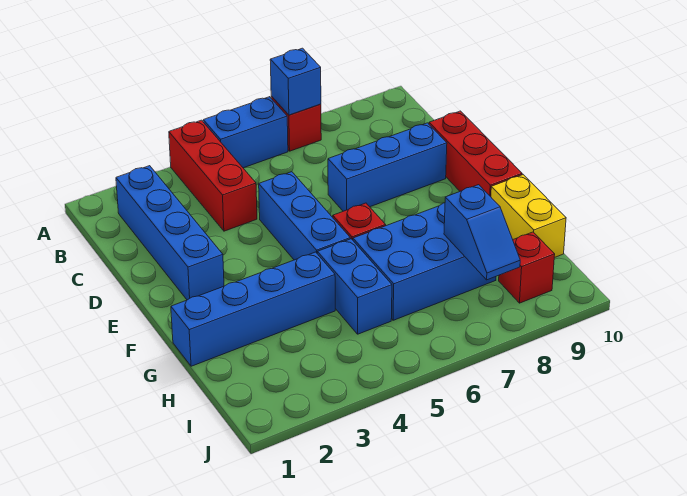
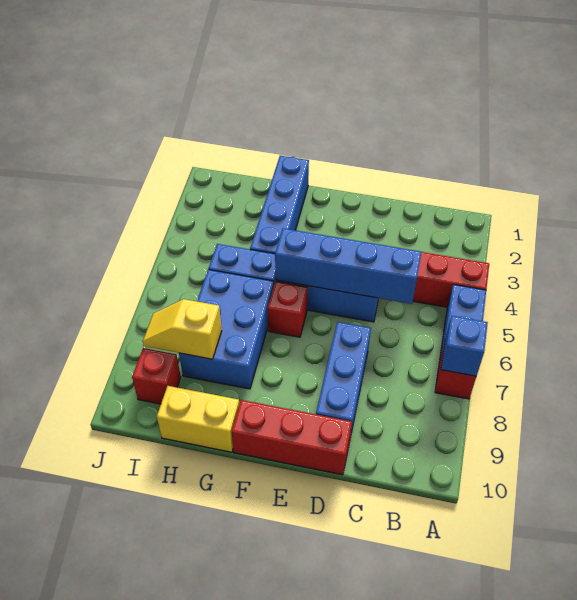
blue 1x4 brick [116,166,224,300] -> blue 1x4 brick moved to [275,228,421,304]
blue 1x2 slope [444,185,520,280] -> yellow 1x2 slope [143,299,222,359]

